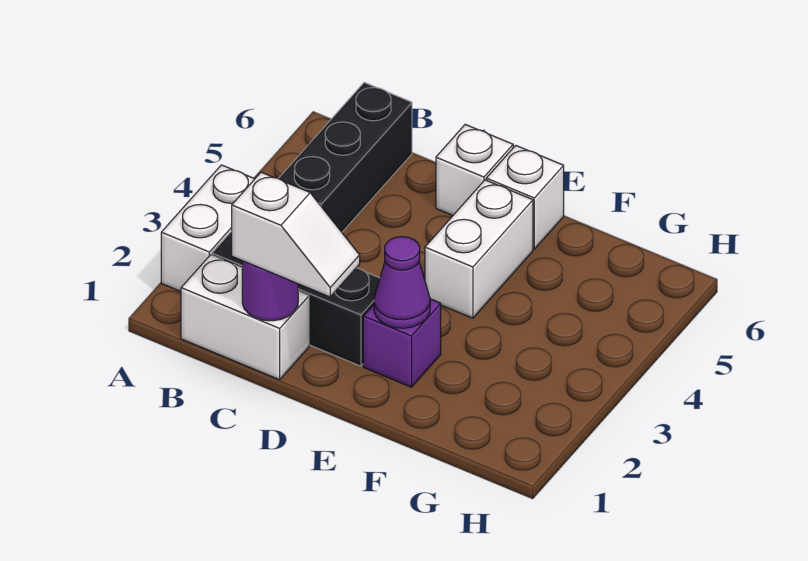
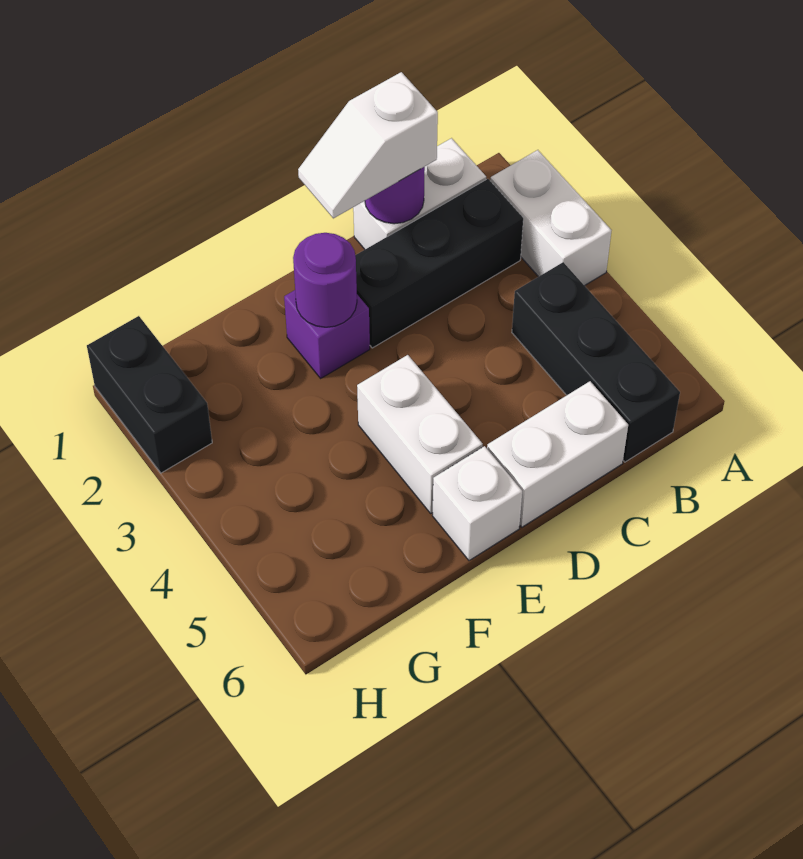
white 1x1 brick [436,124,513,215] -> white 1x2 brick [487,381,628,527]
purple 1x1 cone [374,237,430,328] -> purple 1x1 round brick [293,233,357,327]
none -> black 1x2 brick [87,316,212,473]

